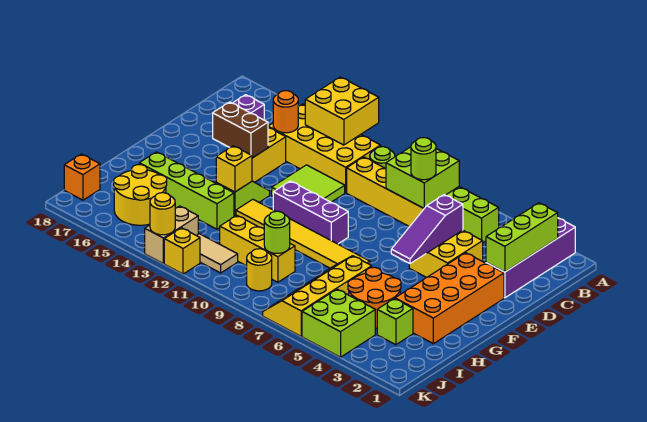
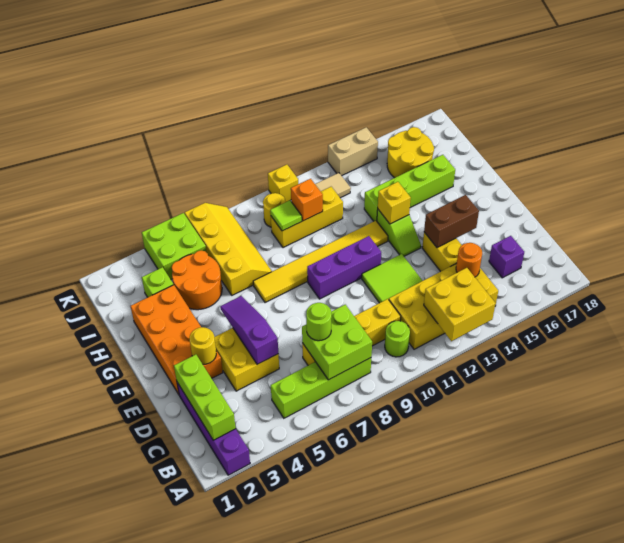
lime 1x1 round brick [264,211,290,253] -> lime 1x1 tile [270,201,302,231]
tan 1x2 brick [145,206,198,264] -> tan 1x2 brick turned to [328,127,378,176]
orange 1x1 brick [64,154,100,200] -> orange 1x1 brick moved to [291,179,323,221]
yellow 1x1 brick [164,228,200,274] -> yellow 1x1 brick moved to [268,165,298,202]
yellow 1x1 round brick [150,193,175,235] -> yellow 1x1 round brick moved to [190,327,216,364]

